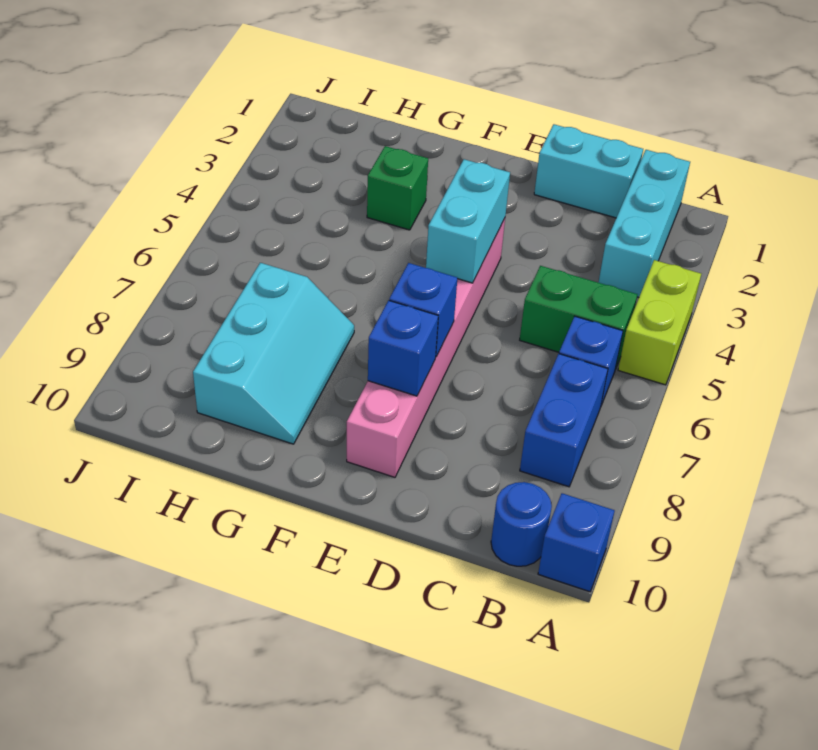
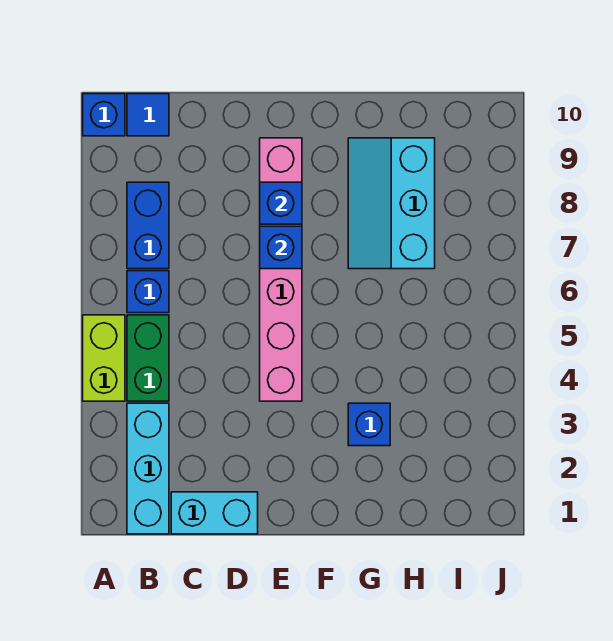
green 1x2 brick [520,266,638,367] -> green 1x2 brick turned to [127,315,169,401]
blue 1x1 round brick [491,482,552,566] -> blue 1x1 tile [127,94,169,136]
cyan 1x2 brick [426,159,510,283] -> none
green 1x1 brick [367,146,428,230] -> blue 1x1 brick [348,403,390,446]

